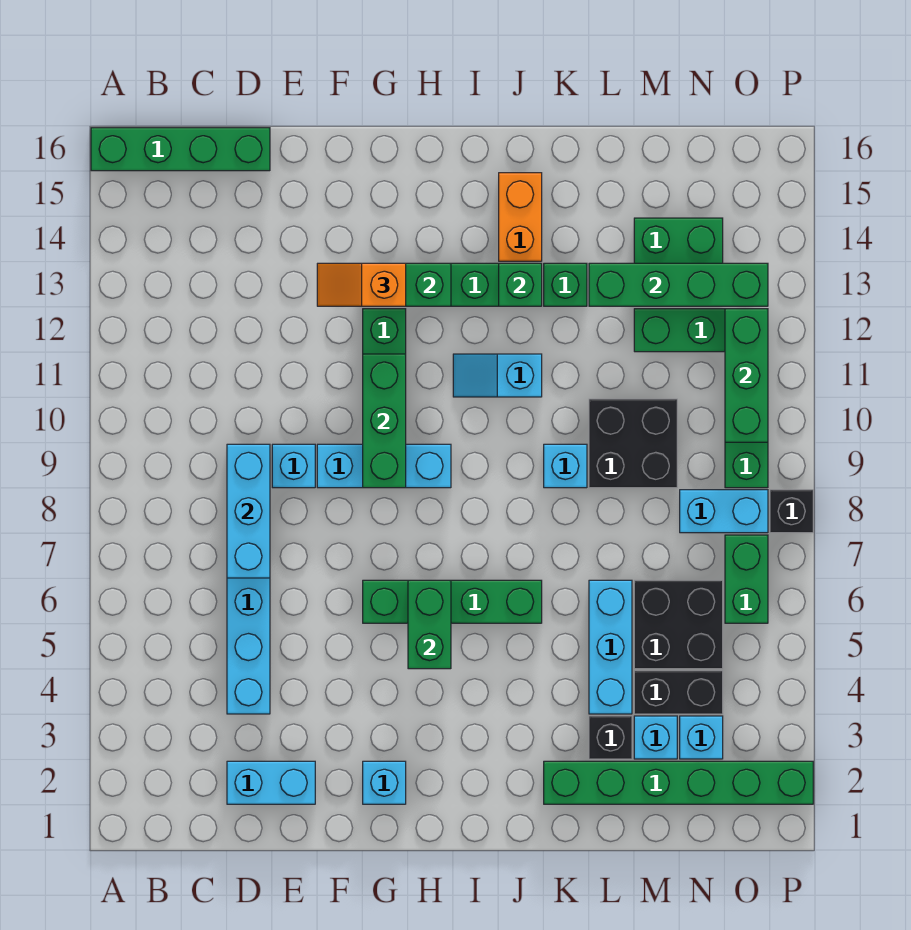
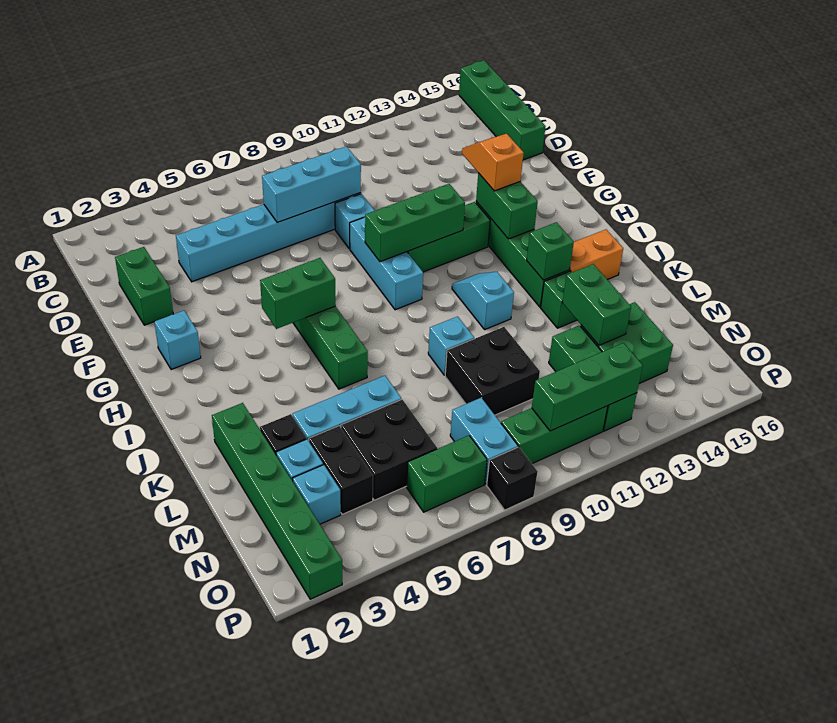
cyan 1x2 brick [227,761,315,804] -> green 1x2 brick [115,247,173,325]
green 1x4 brick [589,263,768,306] -> green 1x2 brick [562,264,631,345]

